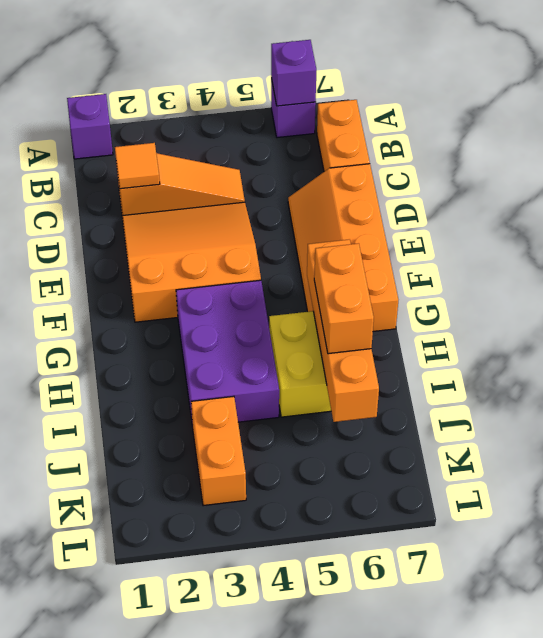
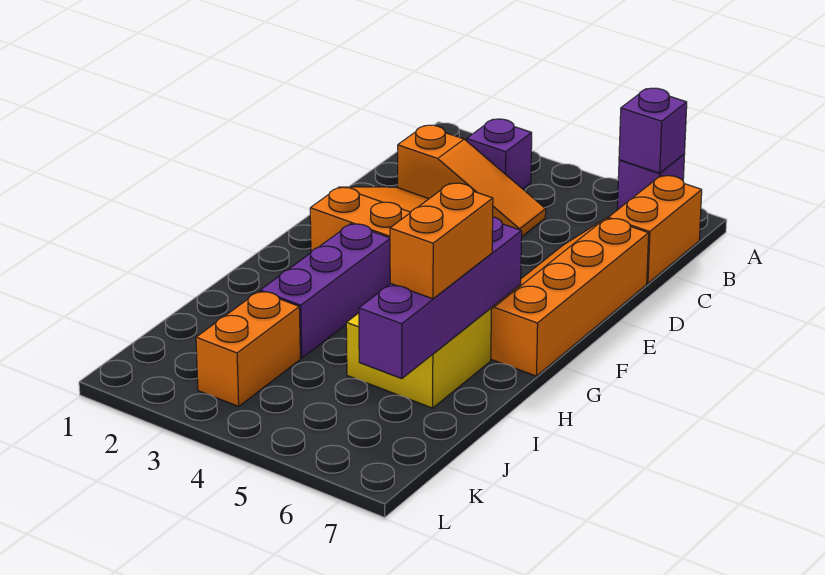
purple 1x1 brick [67,94,113,159] -> purple 1x1 brick moved to [467,119,532,189]
orange 1x1 tile [115,143,160,189] -> none
purple 2x3 brick [176,280,279,427] -> purple 1x3 brick [260,224,391,358]
orange 1x4 brick [307,239,379,422] -> purple 1x4 brick [359,217,522,379]

